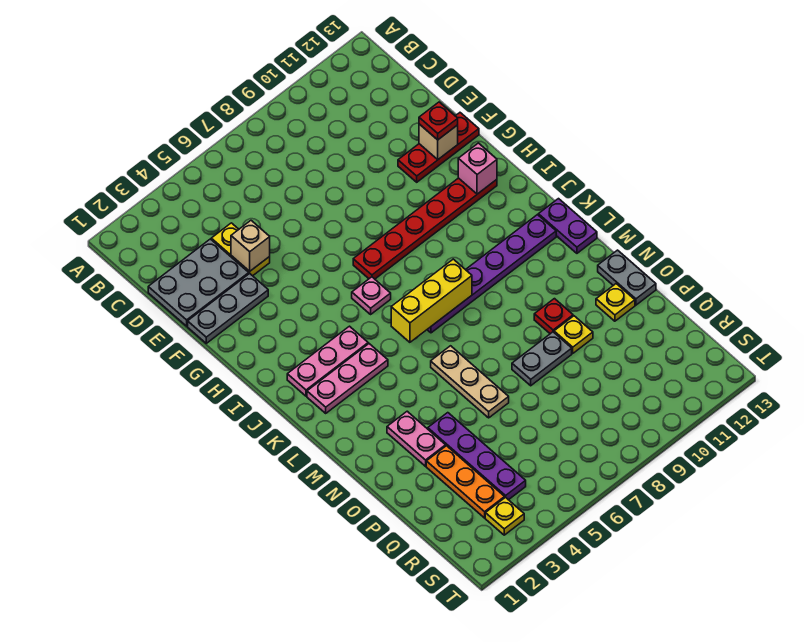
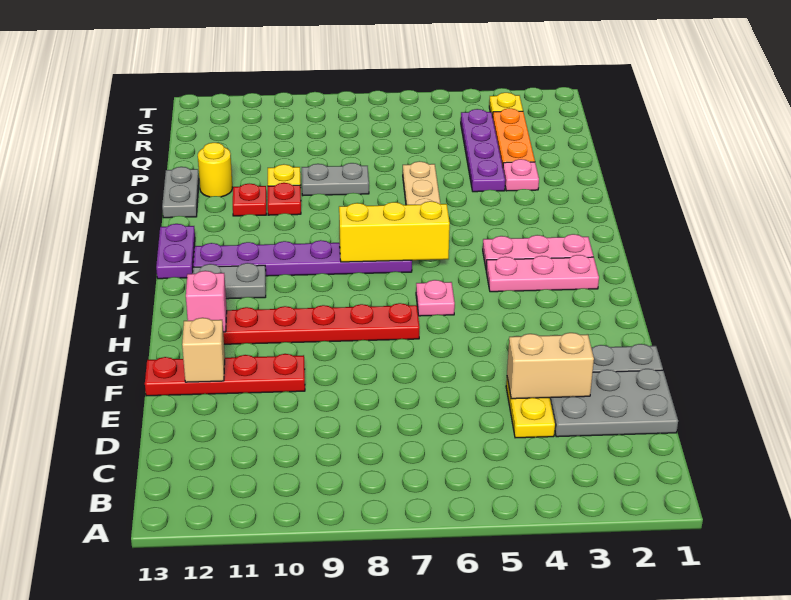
tan 1x1 brick [231,221,270,271] -> tan 1x2 brick [507,333,594,399]
red 1x3 plate [398,113,479,182] -> red 1x4 plate [145,354,305,396]
red 1x1 plate [419,102,458,140] -> red 1x1 plate moved to [233,184,266,216]
none -> grey 1x2 plate [193,263,266,299]
pink 1x2 plate [387,411,446,466] -> pink 1x1 plate [503,159,539,191]
yellow 1x1 plate [596,284,635,321] -> yellow 1x1 round brick [198,143,232,197]

